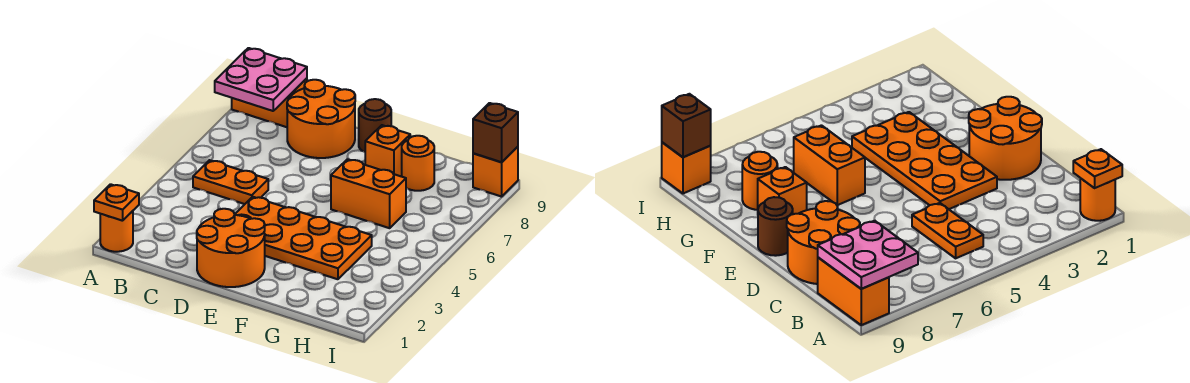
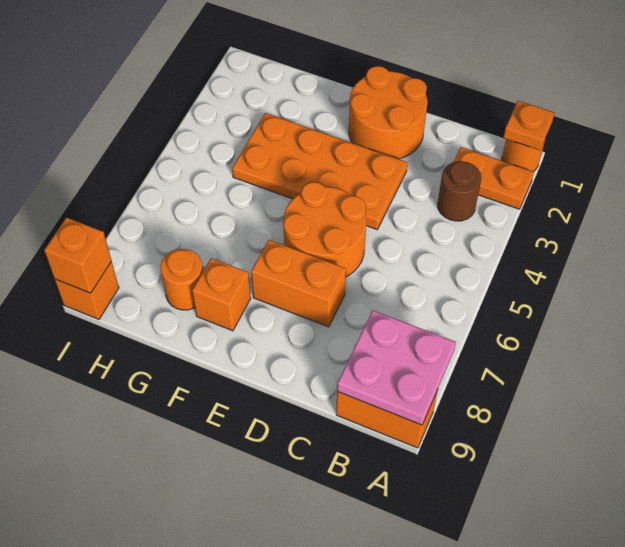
orange 1x2 plate [193,160,268,204] -> orange 1x2 plate moved to [454,147,534,209]
orange 2x2 round brick [287,80,355,158] -> orange 2x2 round brick moved to [283,182,366,277]
brown 1x1 round brick [359,99,391,152] -> brown 1x1 round brick moved to [437,161,481,221]
orange 1x2 brick [331,159,406,228] -> orange 1x2 brick moved to [251,240,346,327]
brown 1x1 brick [473,103,518,162] -> orange 1x1 brick [44,218,111,293]

